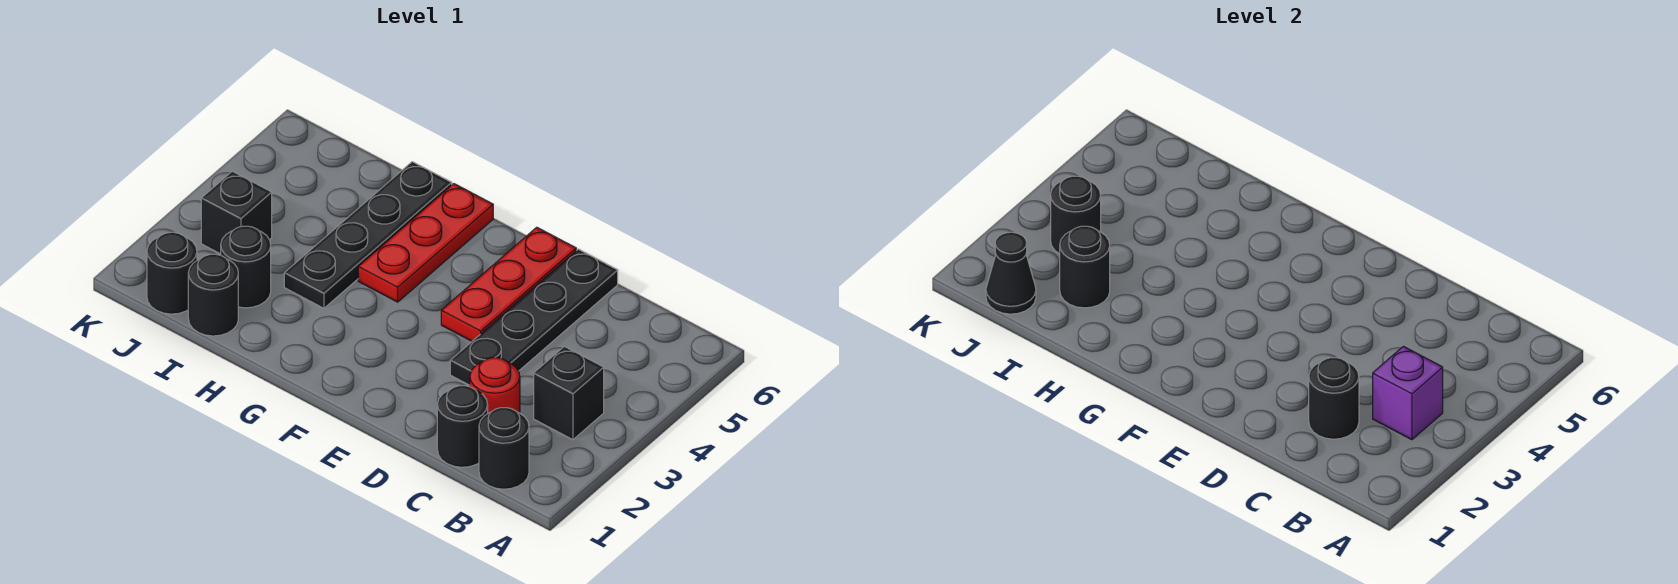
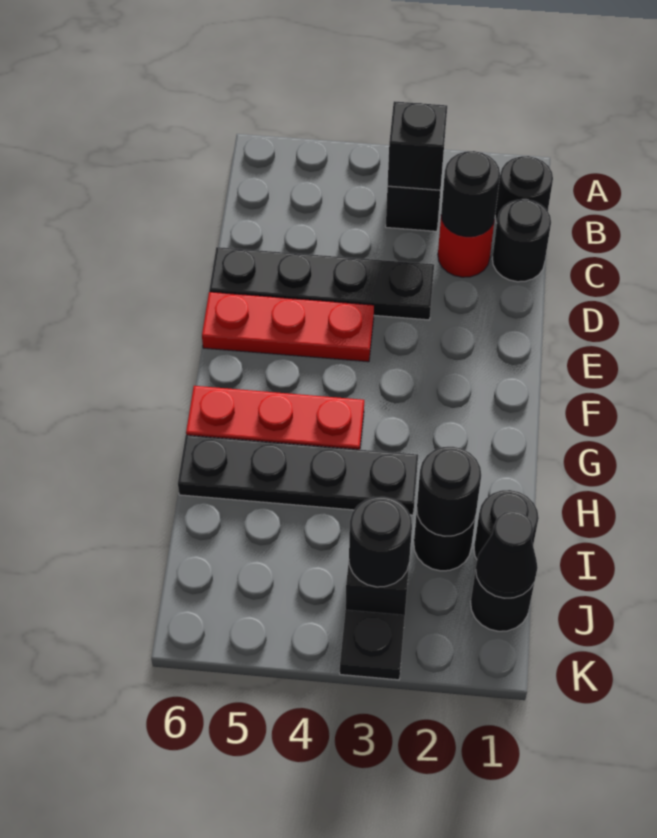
purple 1x1 brick [1373,346,1443,440] -> black 1x1 brick [387,101,447,190]
none -> black 1x1 plate [340,610,405,680]

